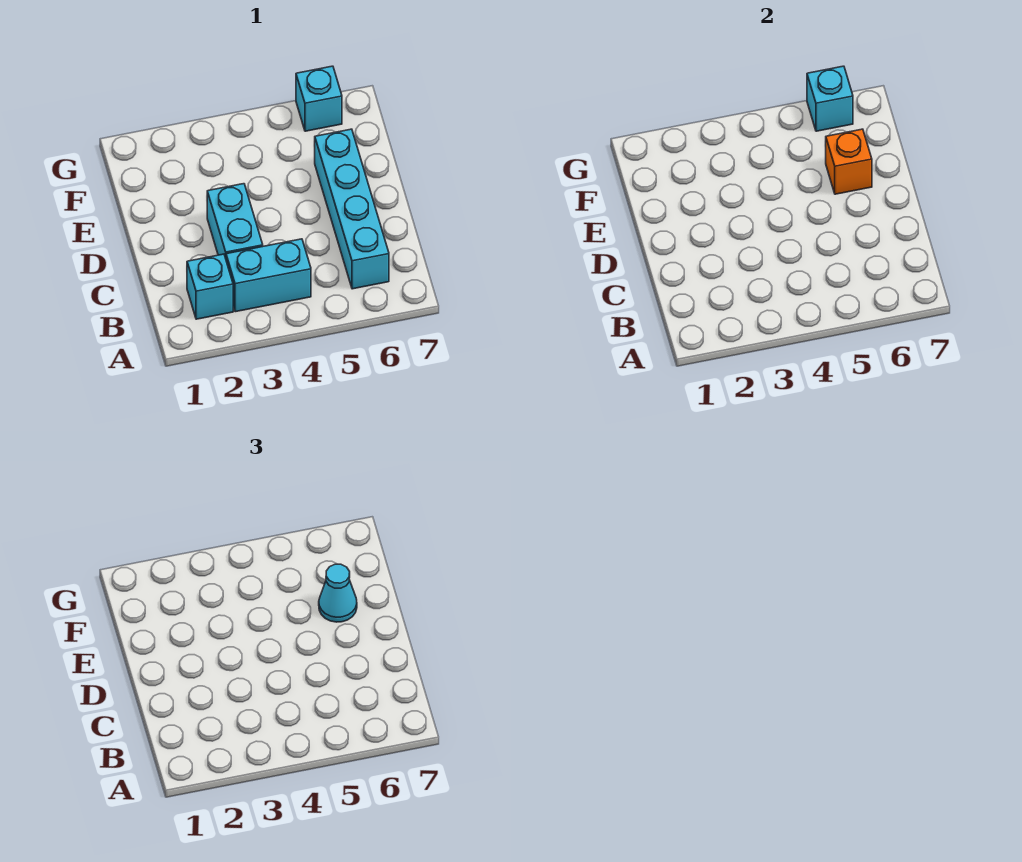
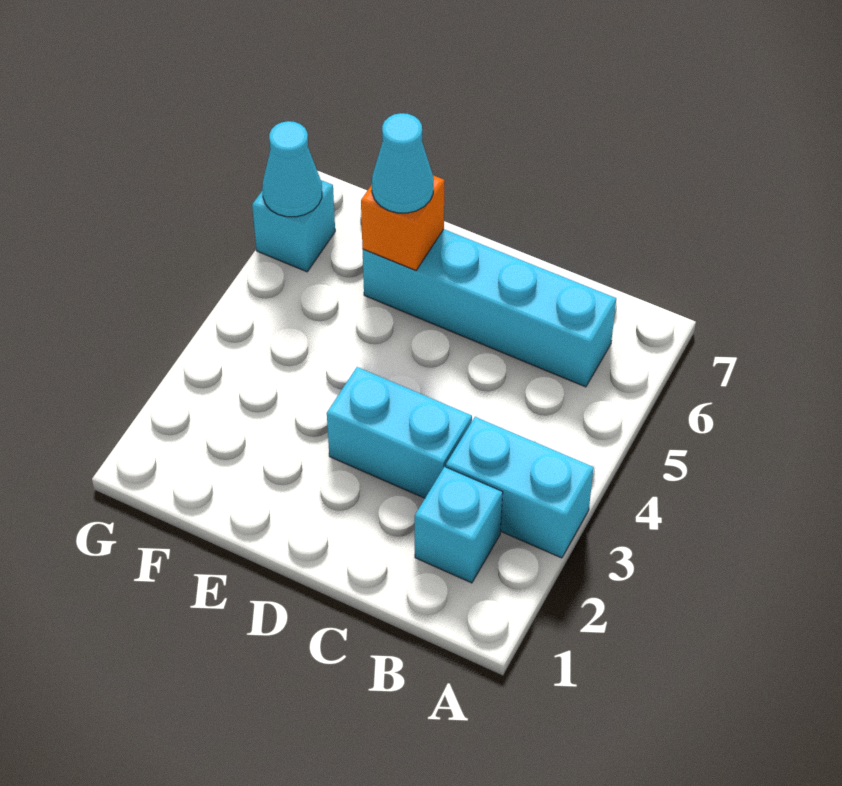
cyan 1x2 brick [226,239,311,312] -> cyan 1x2 brick turned to [446,417,594,558]
cyan 1x1 brick [807,66,853,131] -> cyan 1x1 cone [262,121,322,217]

